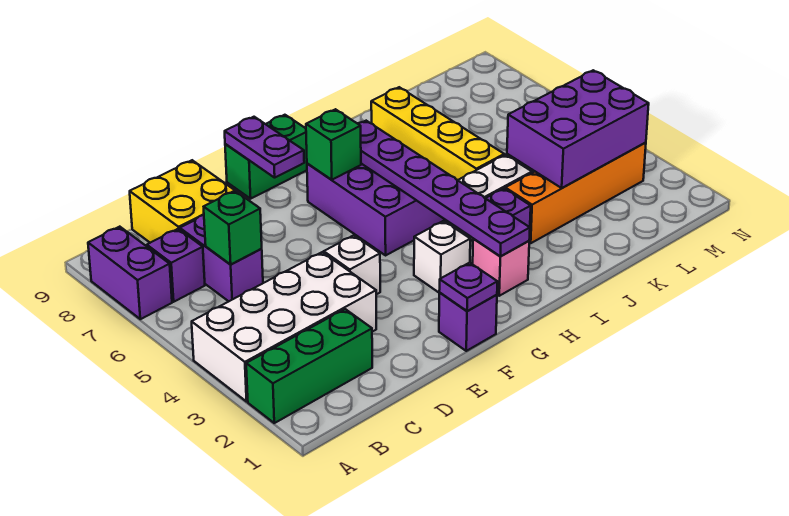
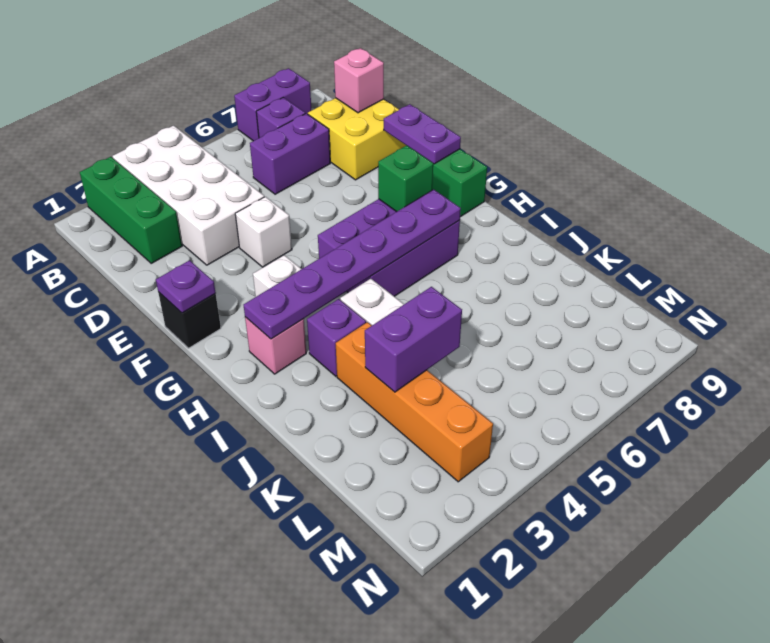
green 1x1 brick [204,191,262,265] -> none
none -> pink 1x1 brick [334,48,384,113]
purple 1x1 brick [439,293,497,351] -> black 1x1 brick [158,292,221,348]
purple 1x2 plate [225,117,304,178] -> purple 1x2 plate turned to [384,104,461,164]
yellow 1x4 brick [371,87,504,180] -> none
purple 2x3 brick [507,70,649,188] -> purple 1x2 brick [365,287,462,392]

